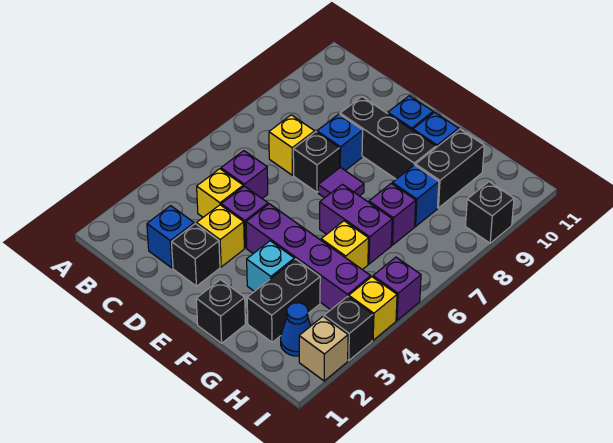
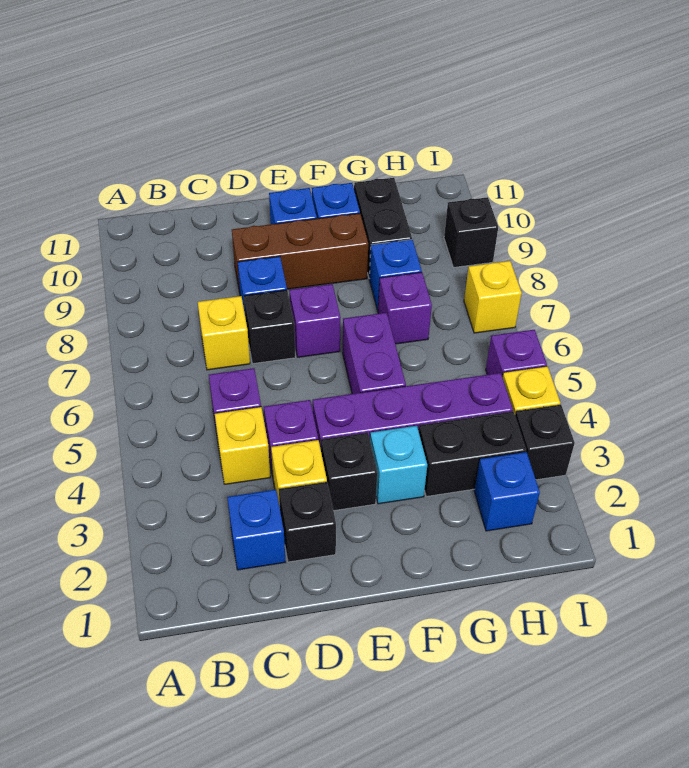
black 1x3 brick [340,97,436,179] -> brown 1x3 brick [232,213,368,292]
purple 1x1 tile [318,167,364,198] -> purple 1x1 brick [289,284,341,357]
black 1x1 brick [196,280,245,343] -> black 1x1 brick moved to [321,433,377,511]
purple 1x2 brick [320,184,392,264] -> purple 1x2 brick turned to [343,313,406,394]
black 1x2 brick [247,259,320,342] -> black 1x2 brick turned to [419,412,526,496]
yellow 1x1 brick [321,221,369,270] -> yellow 1x1 brick moved to [464,261,522,333]
blue 1x1 cone [281,303,311,356] -> blue 1x1 brick [474,452,540,531]
tan 1x1 brick [299,317,348,381] -> none

